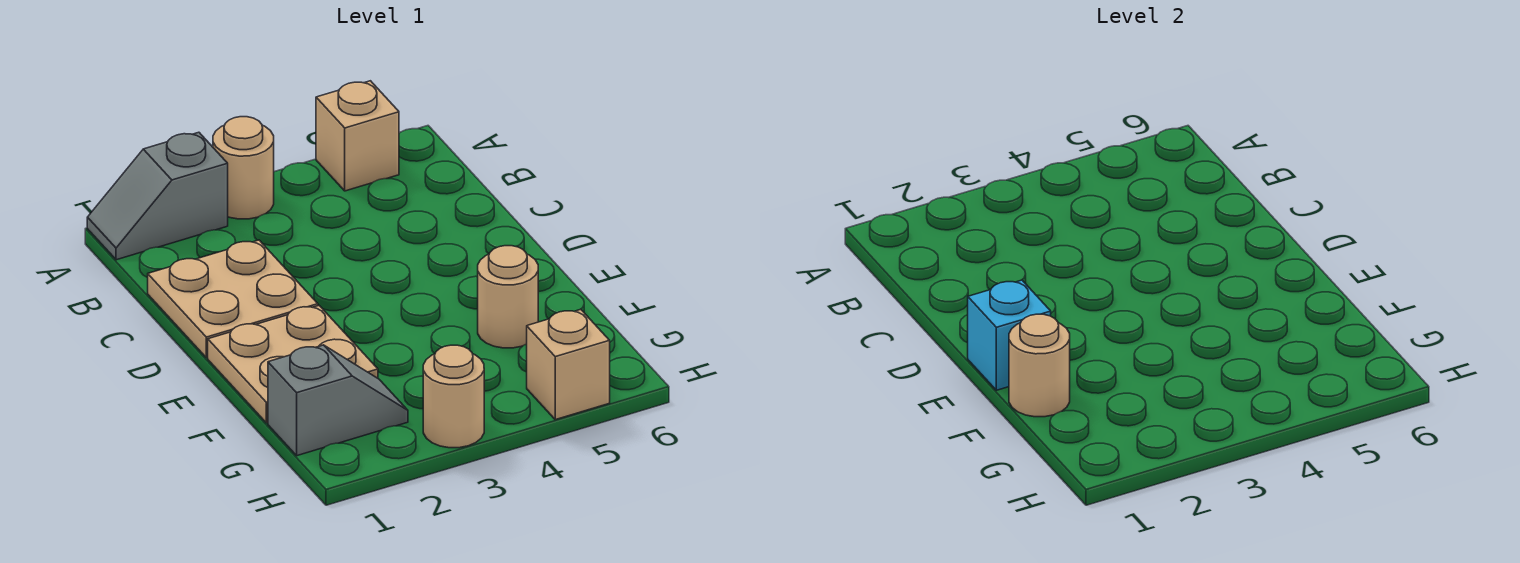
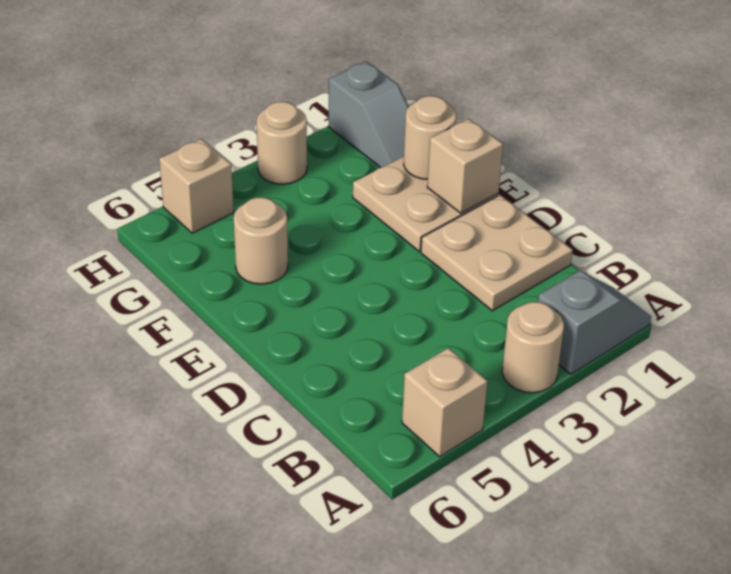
cyan 1x1 brick [968,280,1051,390] -> tan 1x1 brick [427,119,503,213]
grey 1x2 slope [268,345,408,456] -> grey 1x2 slope turned to [329,61,409,168]

